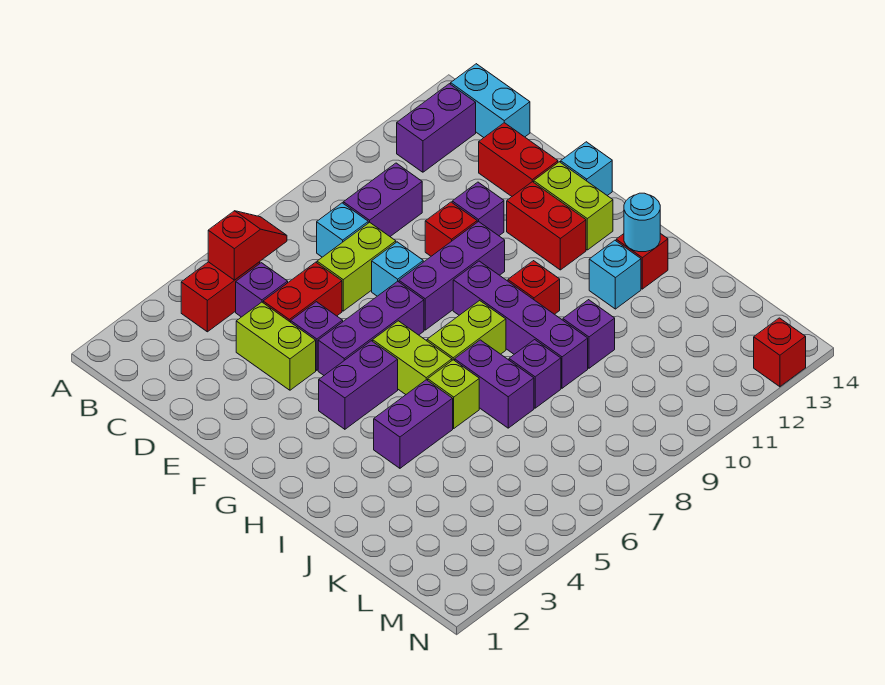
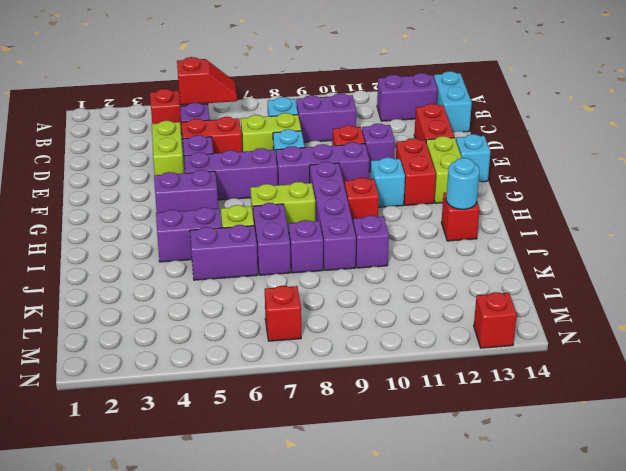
lime 1x2 brick [373,321,452,394] -> none
cyan 1x1 brick [589,240,641,309] -> cyan 1x1 brick moved to [371,157,405,207]
none -> purple 1x2 brick [190,225,258,280]
none -> red 1x1 brick [265,286,301,341]

